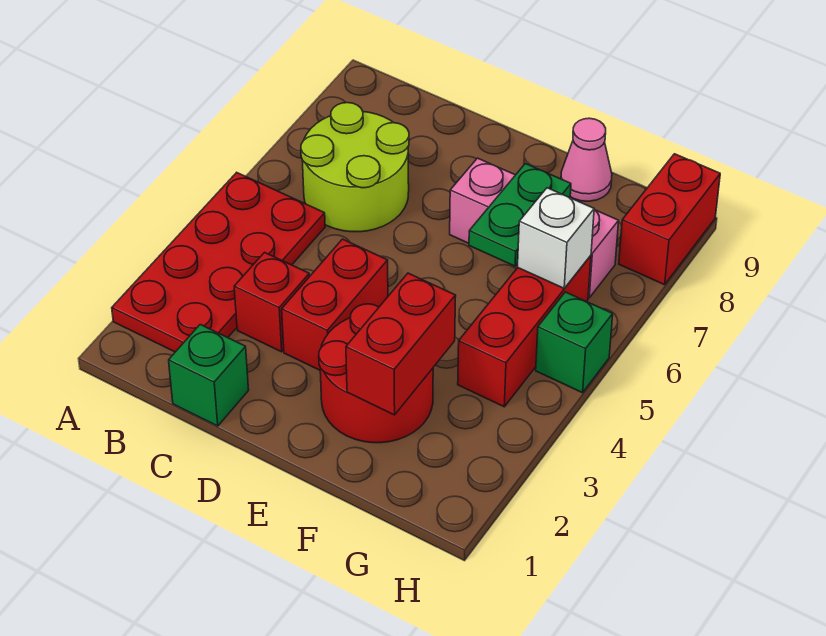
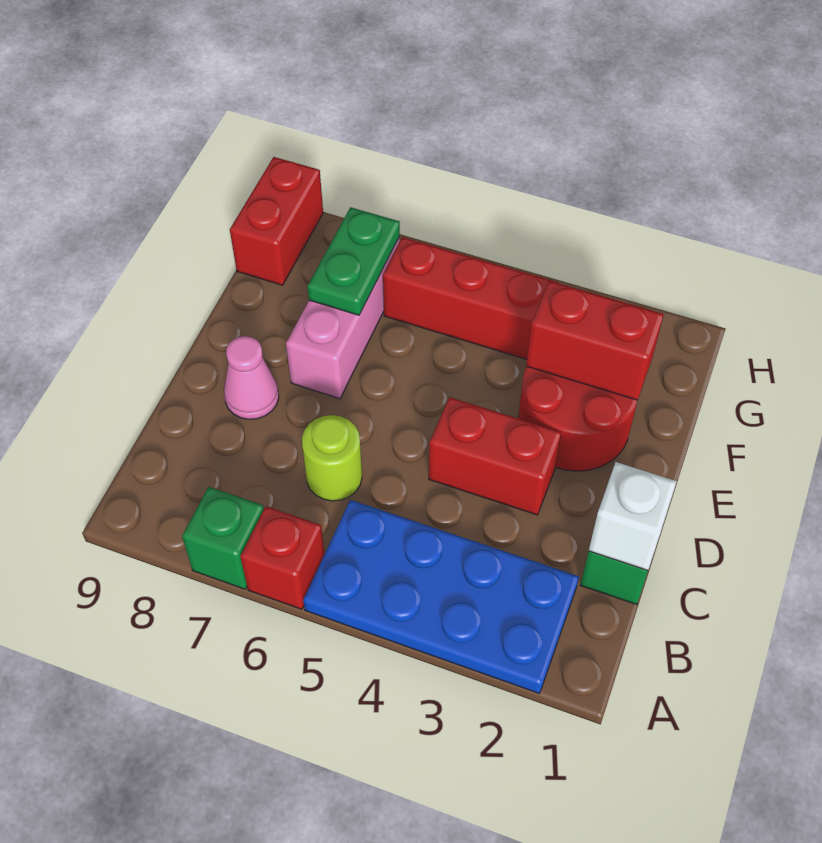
red 2x4 plate [112,172,325,352] -> blue 2x4 plate [303,500,579,694]
lime 2x2 round brick [301,103,409,232] -> lime 1x1 round brick [302,415,362,501]
red 1x1 brick [234,252,309,352] -> red 1x1 brick moved to [240,506,325,609]
green 1x2 plate [469,164,571,266] -> green 1x2 plate turned to [307,207,400,315]
pink 1x1 cone [561,118,612,201] -> pink 1x1 cone moved to [224,336,279,419]
white 1x1 brick [518,188,594,288] -> white 1x1 brick moved to [589,462,677,570]
green 1x1 brick [536,292,613,393] -> green 1x1 brick moved to [182,487,264,589]
red 1x2 brick [619,154,720,285] -> red 1x2 brick turned to [230,157,323,285]

